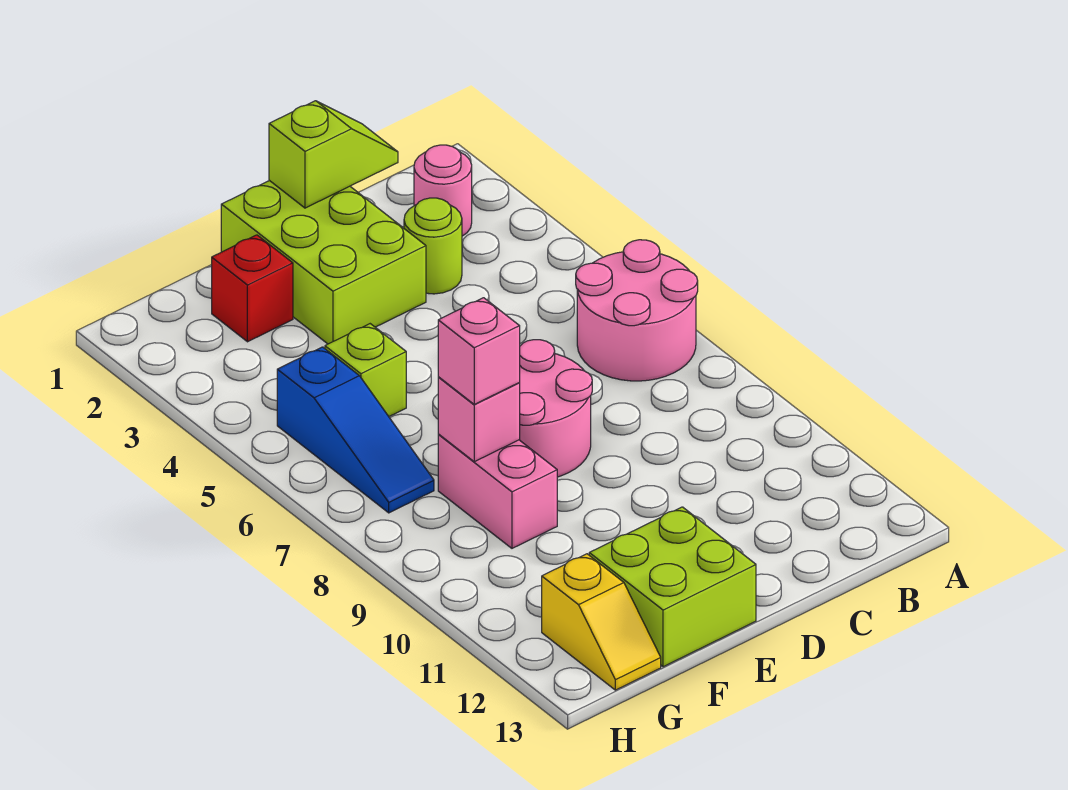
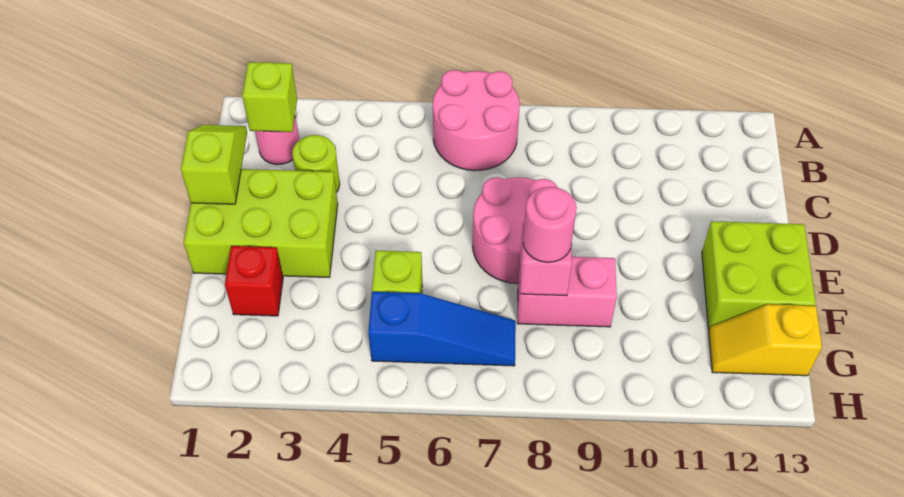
none -> lime 1x1 brick [242,62,297,132]
pink 1x1 brick [438,298,520,404] -> pink 1x1 round brick [523,187,577,262]
yellow 1x2 slope [542,554,661,690] -> yellow 1x2 slope turned to [709,304,822,376]

